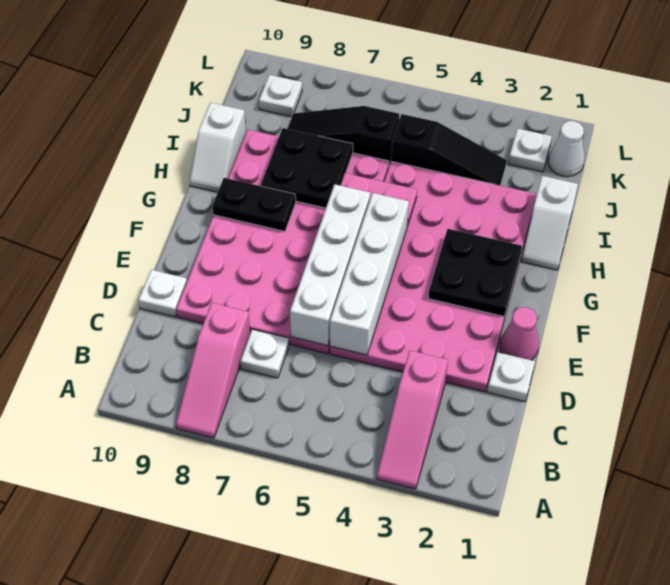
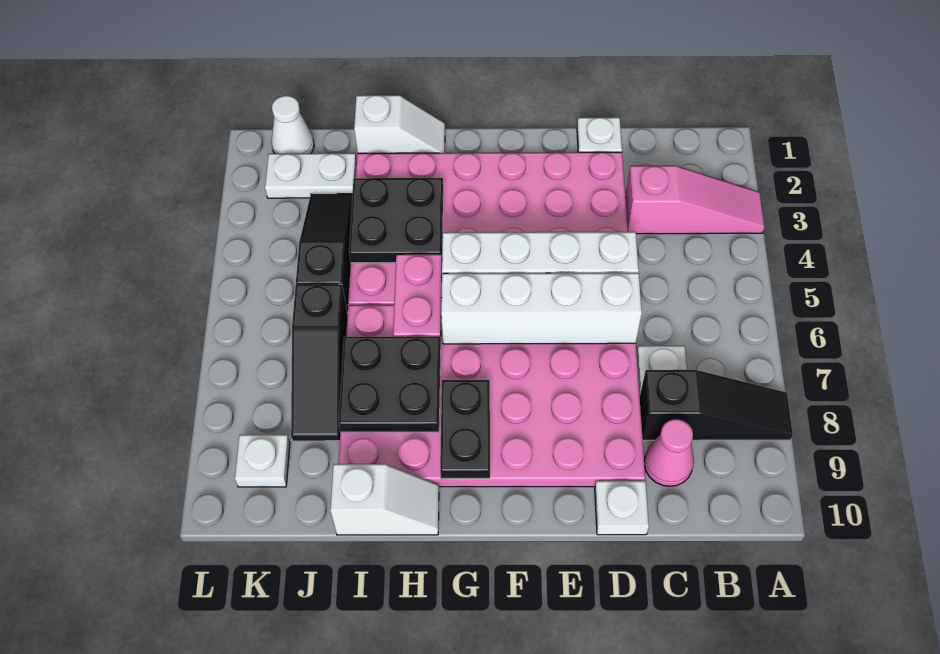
pink 1x3 slope [176,303,250,438] -> black 1x3 slope [640,370,793,440]
pink 1x1 cone [500,307,539,360] -> pink 1x1 cone moved to [644,419,694,486]
black 2x2 plate [428,229,522,316] -> black 2x2 plate moved to [349,178,443,263]
white 1x1 plate [508,129,552,172] -> white 1x2 plate [265,153,357,198]

